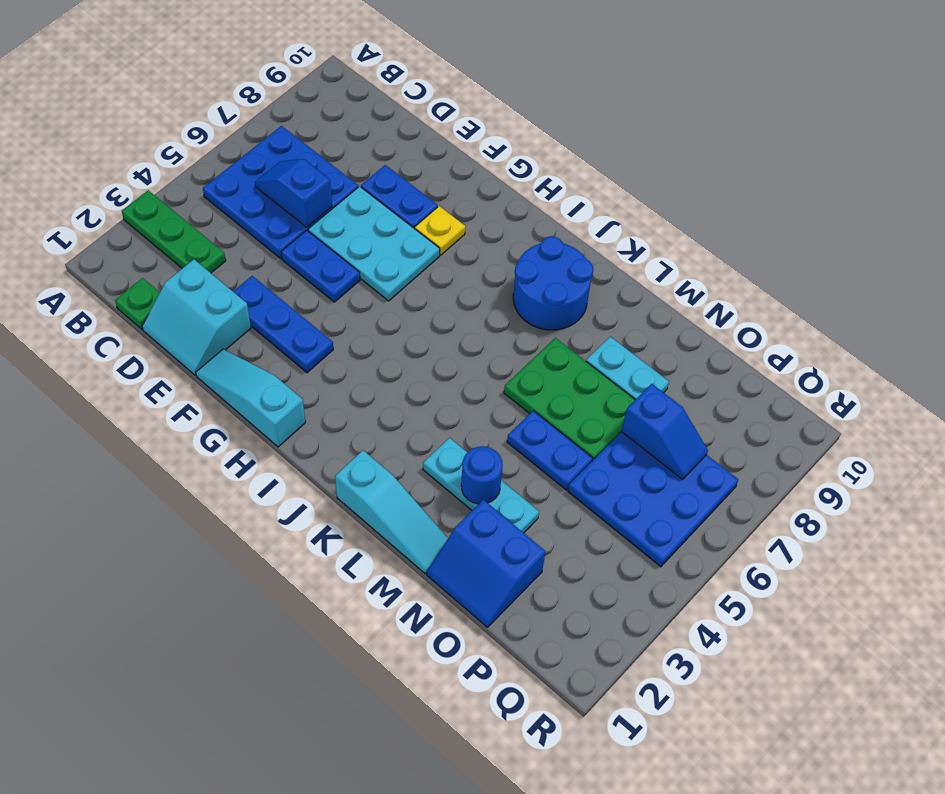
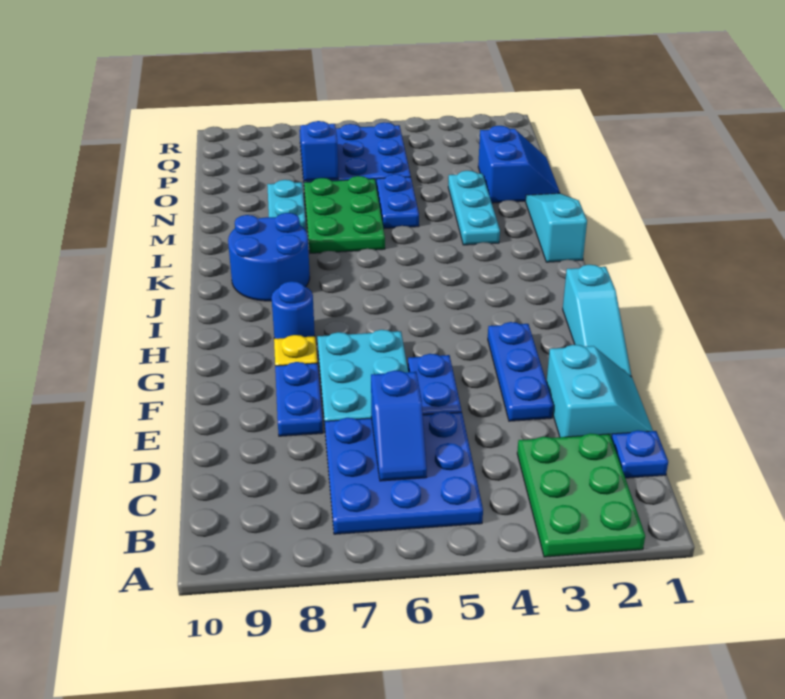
green 1x3 plate [122,190,226,273] -> green 2x3 plate [517,433,645,557]
green 1x1 plate [115,278,160,329] -> blue 1x1 plate [611,430,668,478]
blue 1x1 round brick [461,446,503,504] -> blue 1x1 round brick moved to [272,281,315,339]

